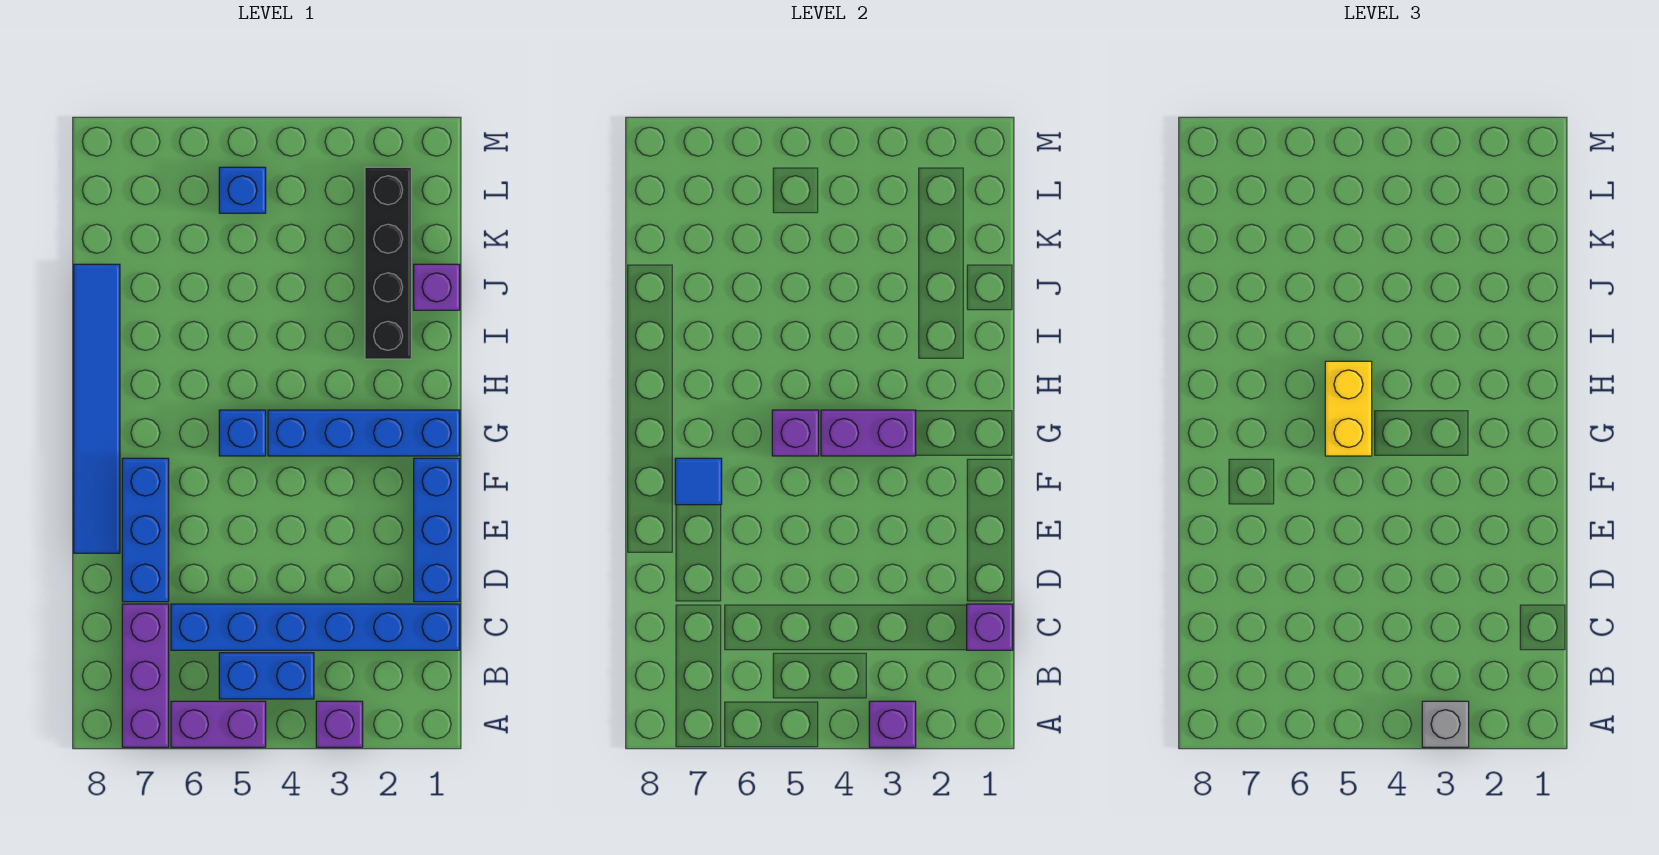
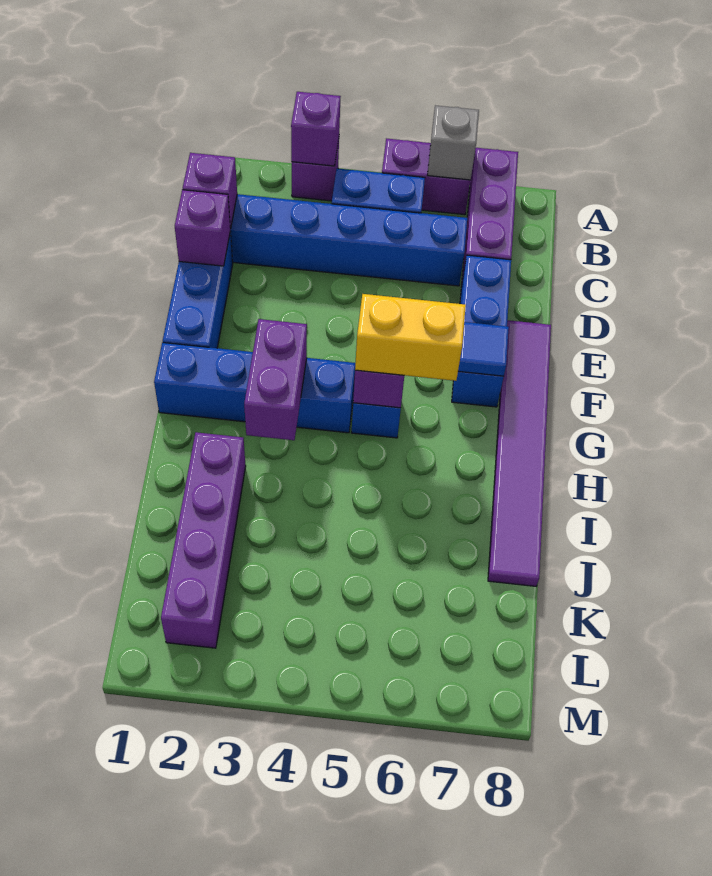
grey 1x1 brick [1422,701,1469,747] -> grey 1x1 brick moved to [428,106,479,180]
blue 1x6 tile [74,264,120,553] -> purple 1x6 tile [488,320,551,586]
purple 1x2 brick [821,410,916,456] -> purple 1x2 brick turned to [244,319,307,440]
yellow 1x2 brick [1325,361,1372,456] -> yellow 1x2 brick turned to [355,294,466,381]
black 1x4 brick [365,167,411,359] -> purple 1x4 brick [161,432,246,648]
purple 1x1 brick [414,264,460,310] -> purple 1x1 brick moved to [175,190,230,266]
blue 1x1 brick [219,167,266,213] -> none

